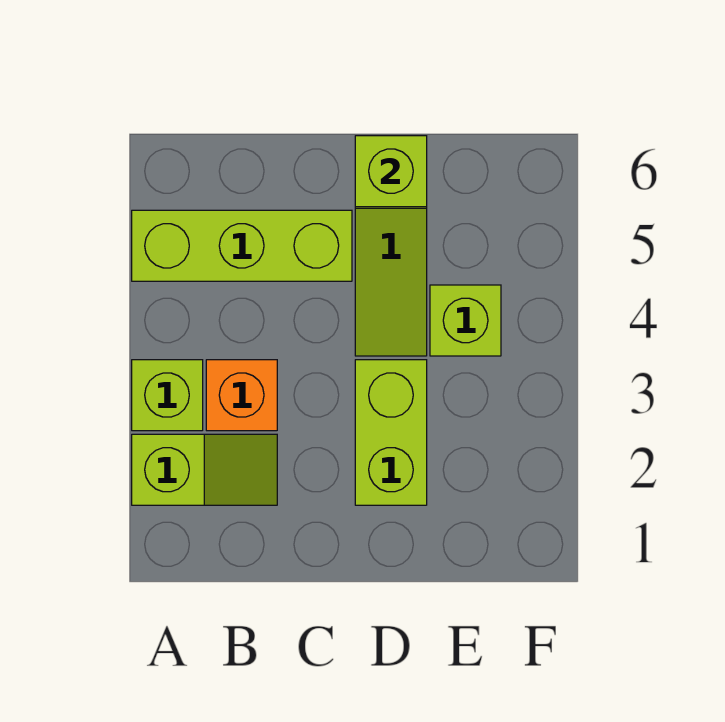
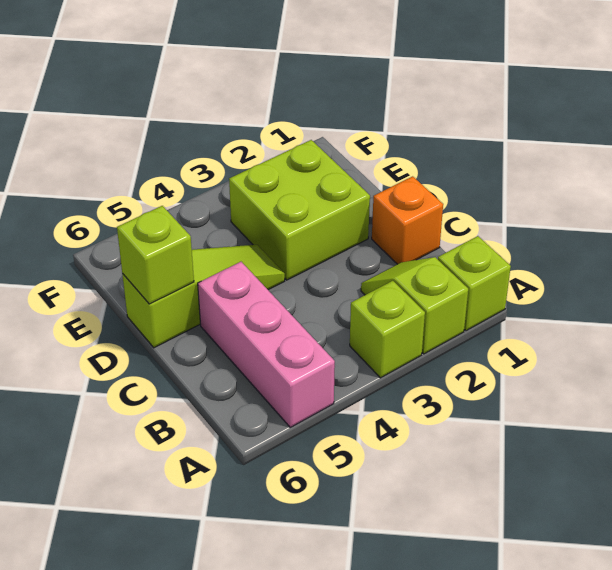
lime 1x3 brick [132,210,352,281] -> pink 1x3 brick [198,262,335,427]
orange 1x1 brick [206,360,277,431] -> orange 1x1 brick moved to [372,176,443,264]
lime 1x2 brick [355,360,427,505] -> lime 2x2 brick [229,140,370,280]
lime 1x1 brick [430,285,501,356] -> lime 1x1 brick moved to [438,236,511,331]

